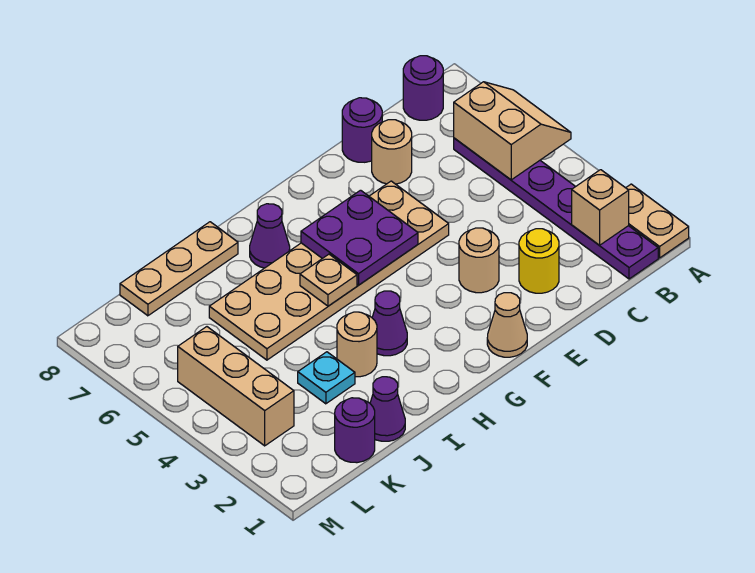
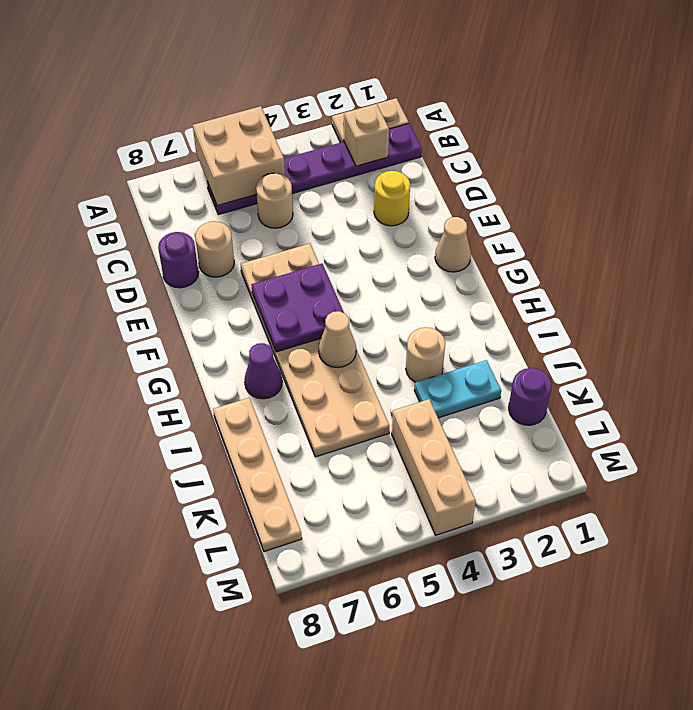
tan 2x2 slope [454,82,571,180] -> tan 2x2 brick [193,106,285,206]
purple 1x1 round brick [403,56,443,120] -> none
tan 1x1 round brick [459,228,499,293] -> tan 1x1 round brick moved to [256,173,293,228]
purple 1x1 cone [372,291,407,356] -> none
tan 1x1 plate [300,254,357,306] -> tan 1x1 cone [319,311,356,367]
tan 1x3 plate [120,222,238,316] -> tan 1x4 plate [213,398,302,552]
purple 1x1 cone [370,377,405,441] -> none
cyan 1x1 plate [298,352,355,404] -> cyan 1x2 plate [414,360,501,418]
tan 1x3 brick [178,327,294,446] -> tan 1x3 brick turned to [392,399,476,535]

